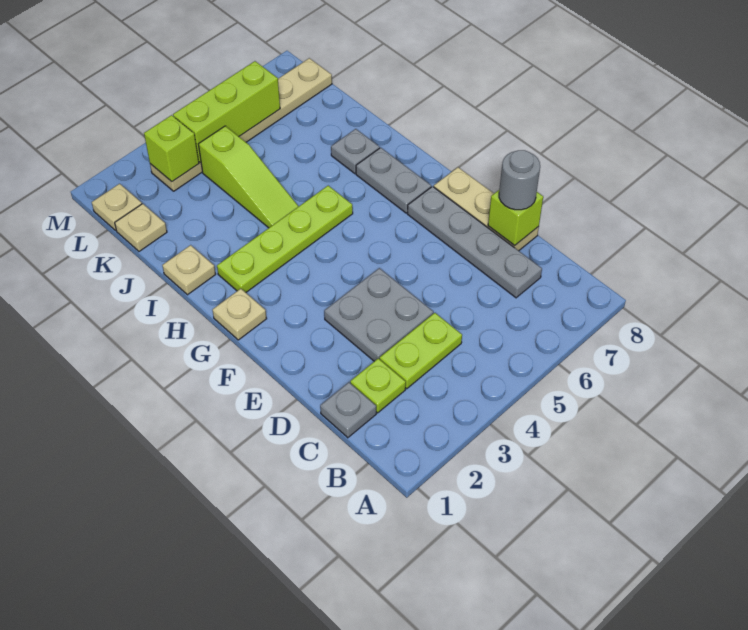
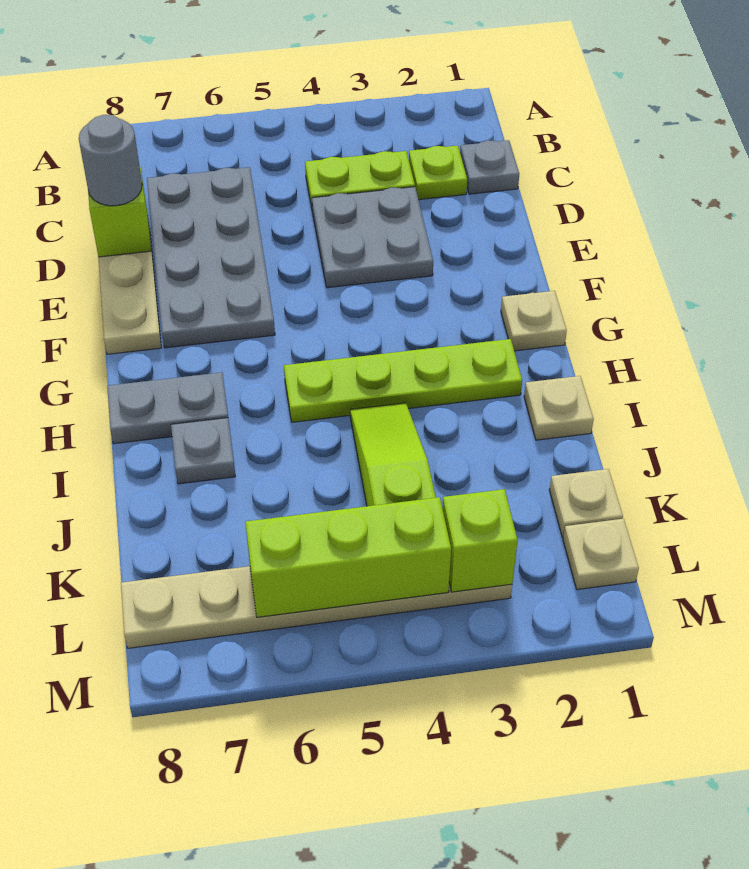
grey 1x4 plate [407,186,542,298] -> grey 2x4 plate [147,167,275,348]
grey 1x2 plate [356,148,431,213] -> grey 1x2 plate turned to [107,372,228,444]

